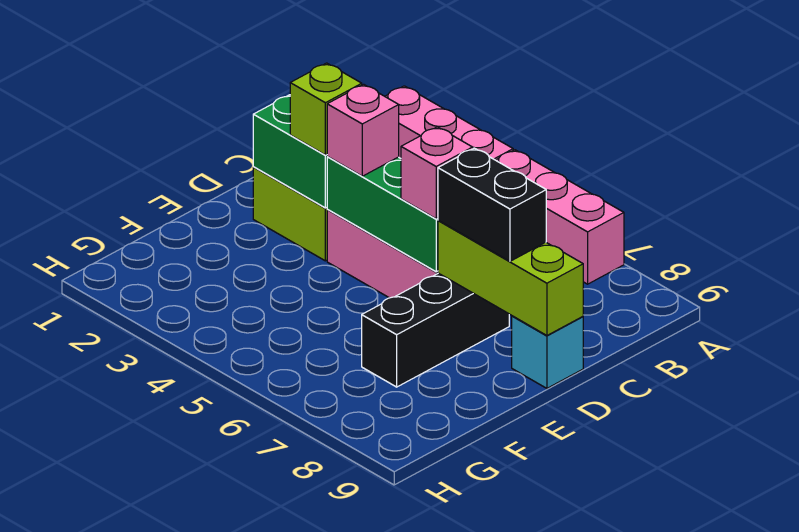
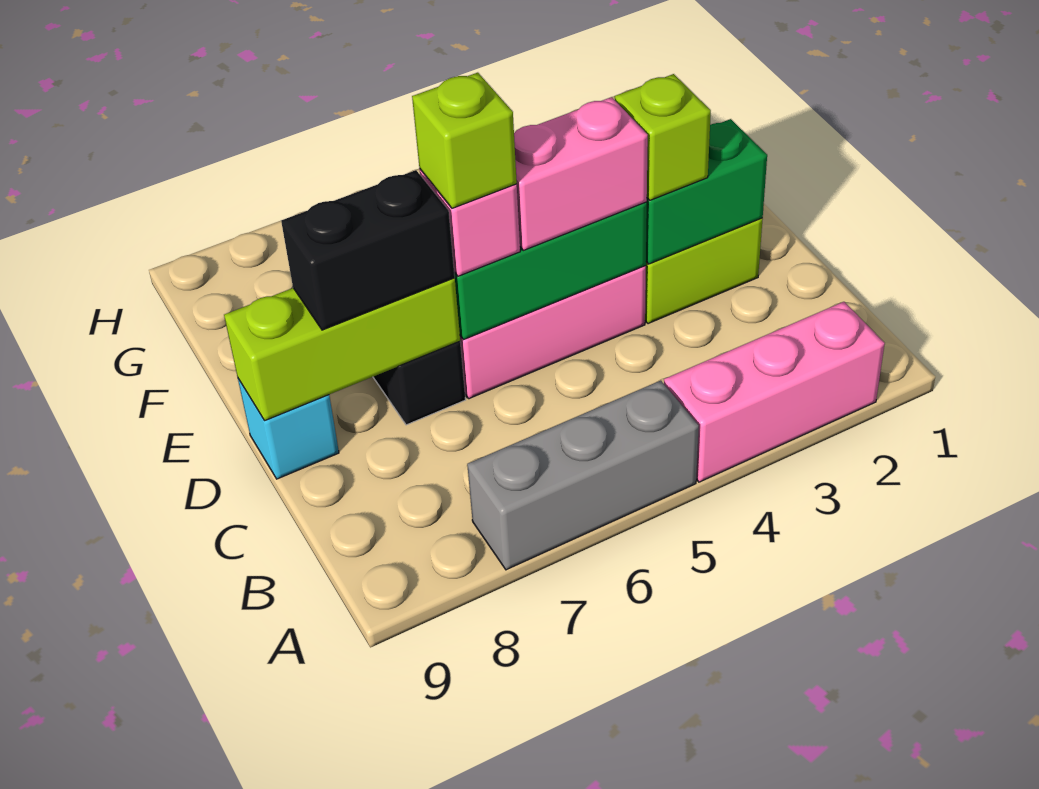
pink 1x3 brick [496,150,624,284] -> grey 1x3 brick [467,381,699,570]
pink 1x1 brick [327,84,399,176] -> pink 1x2 brick [514,97,648,250]
none -> lime 1x1 brick [412,73,517,208]

